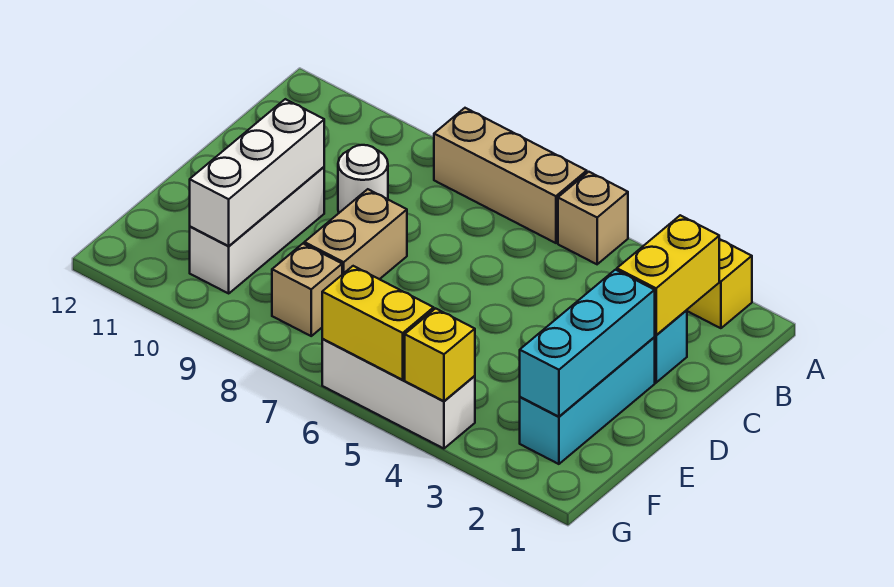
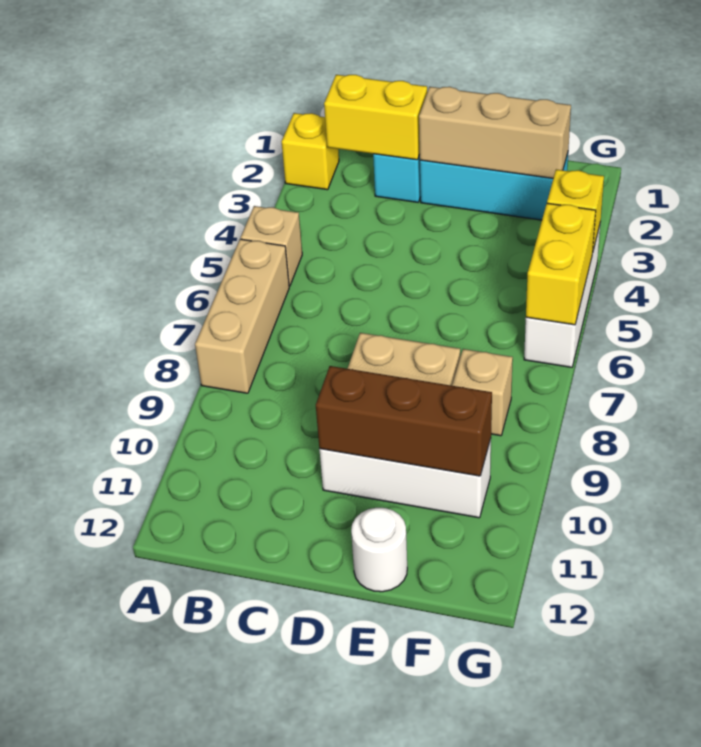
white 1x1 round brick [338,145,388,213] -> white 1x1 round brick moved to [351,508,407,592]
cyan 1x3 brick [520,270,655,417] -> tan 1x3 brick [419,87,571,178]
white 1x3 brick [190,99,324,246] -> brown 1x3 brick [316,366,492,476]

